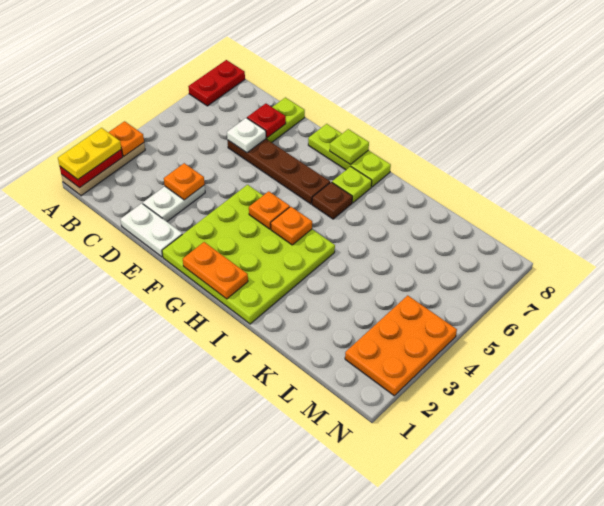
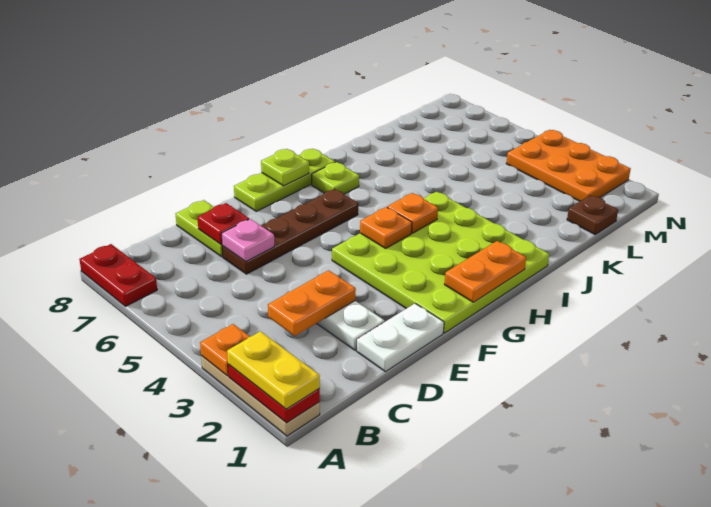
orange 1x1 plate [164,163,205,200] -> orange 1x2 plate [268,270,356,336]
white 1x1 plate [227,118,266,153] -> pink 1x1 plate [221,219,274,262]
brown 1x1 plate [312,182,352,219] -> brown 1x1 plate moved to [567,195,618,234]

